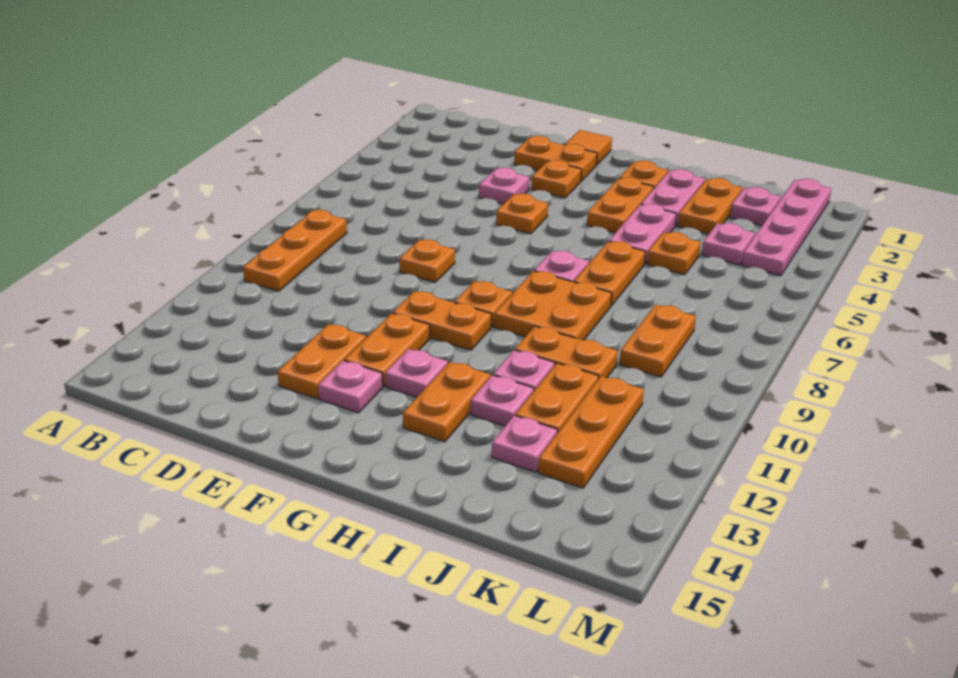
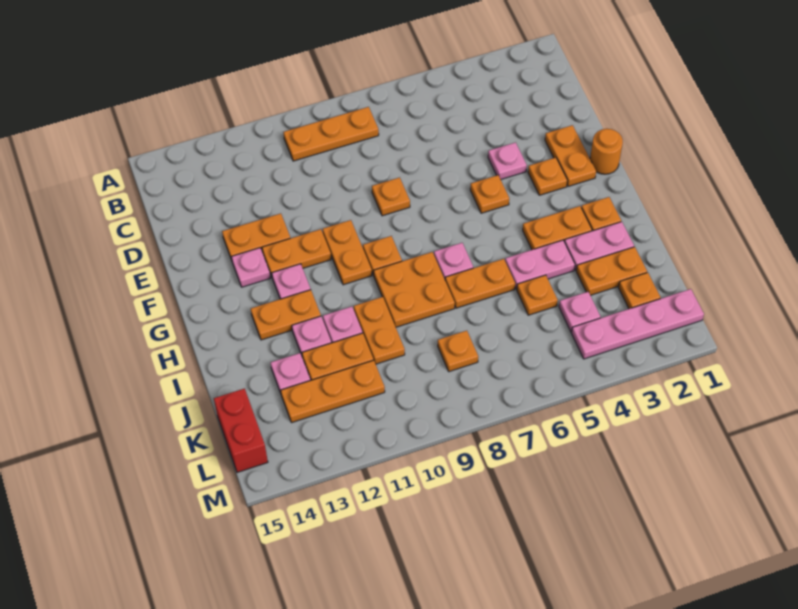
orange 1x1 tile [565,130,612,165] -> orange 1x1 round brick [590,129,623,174]
pink 1x1 plate [730,187,781,226] -> orange 1x1 plate [618,273,660,309]
orange 1x2 plate [620,305,696,377] -> orange 1x1 plate [438,331,478,372]
none -> red 1x2 brick [214,389,268,472]

